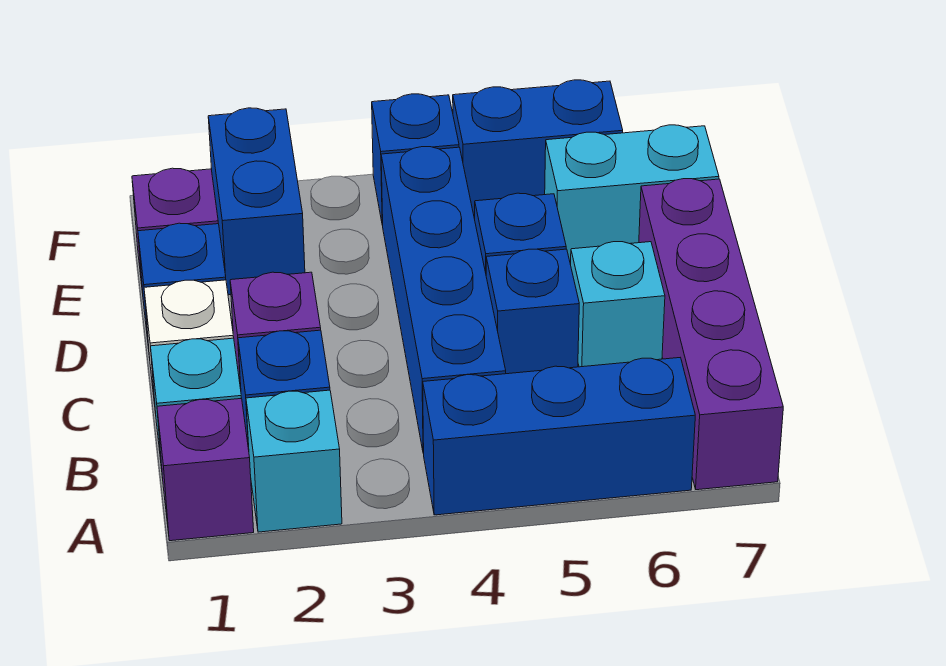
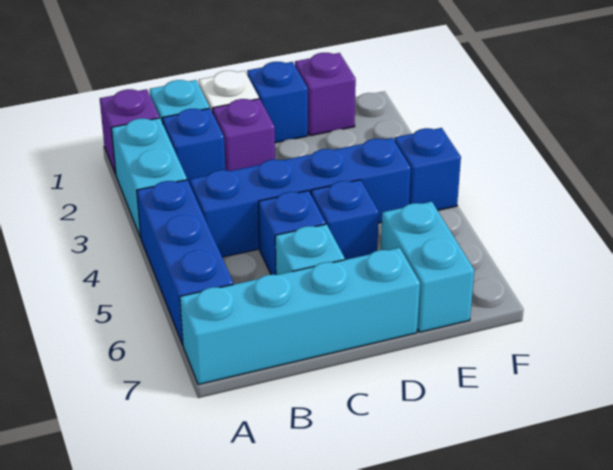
cyan 1x1 brick [246,390,342,532] -> cyan 1x2 brick [112,118,187,238]
purple 1x4 brick [639,179,783,490] -> cyan 1x4 brick [180,248,420,385]
blue 1x2 brick [208,108,305,295] -> none
blue 1x2 brick [453,80,623,217] -> none

